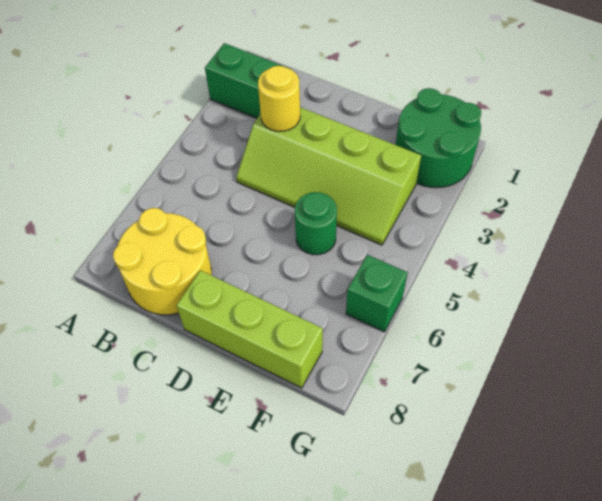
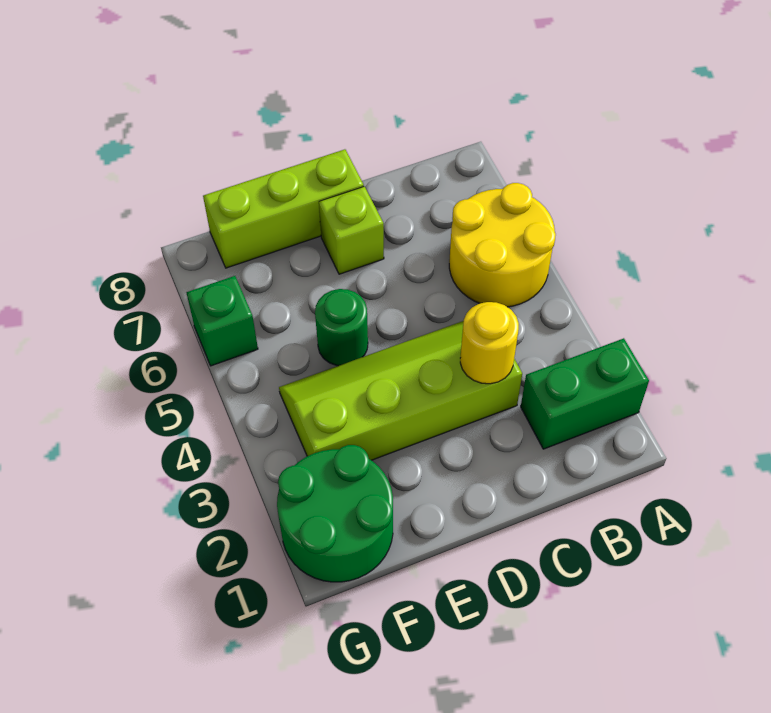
yellow 2x2 round brick [113,208,212,315] -> yellow 2x2 round brick moved to [449,183,556,307]
none -> lime 1x1 brick [319,187,384,274]

